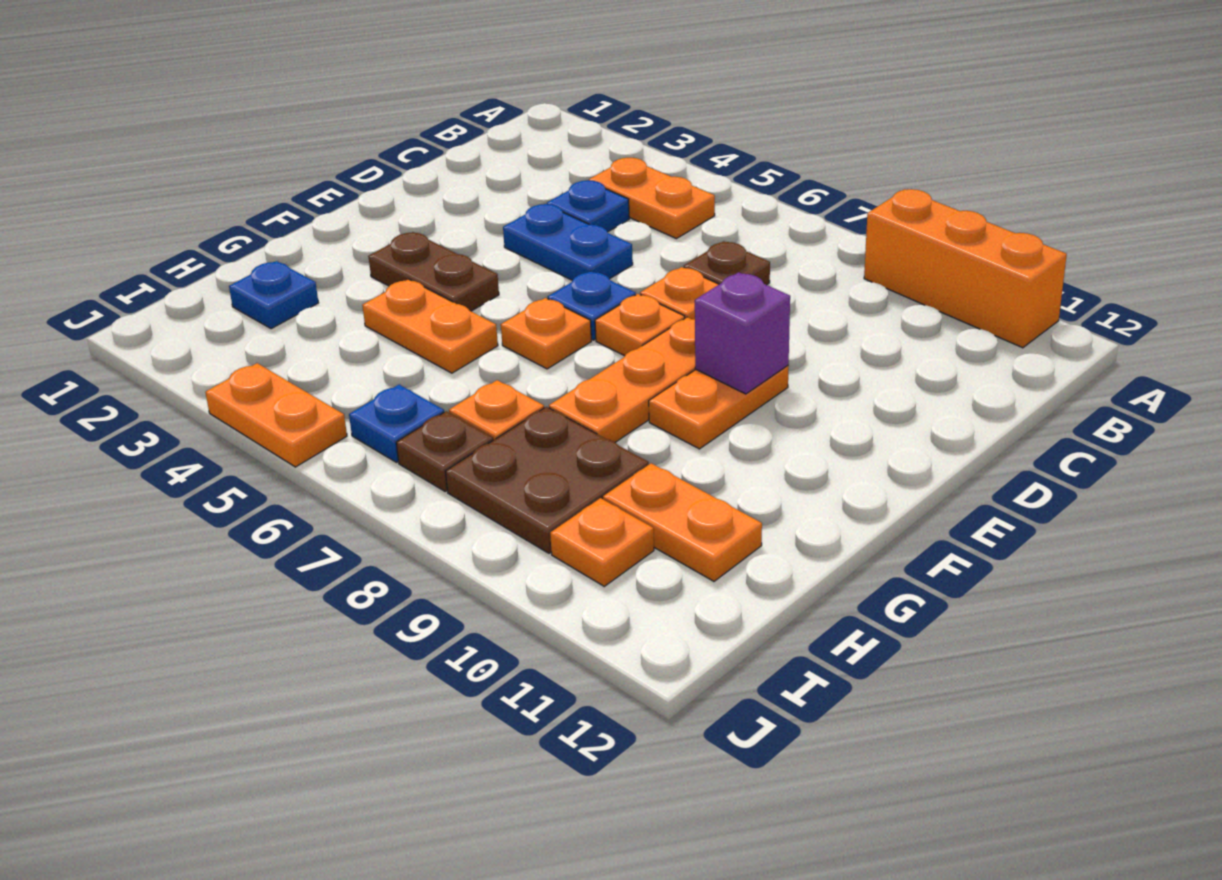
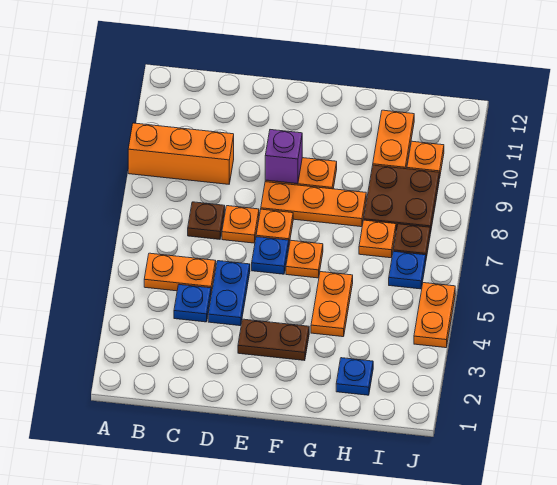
orange 1x3 brick [864,189,1067,348] -> orange 1x3 brick turned to [128,123,234,184]
orange 1x2 plate [589,158,715,239] -> orange 1x2 plate turned to [144,253,216,293]
brown 1x2 plate [368,232,499,311] -> brown 1x2 plate turned to [238,319,309,361]

